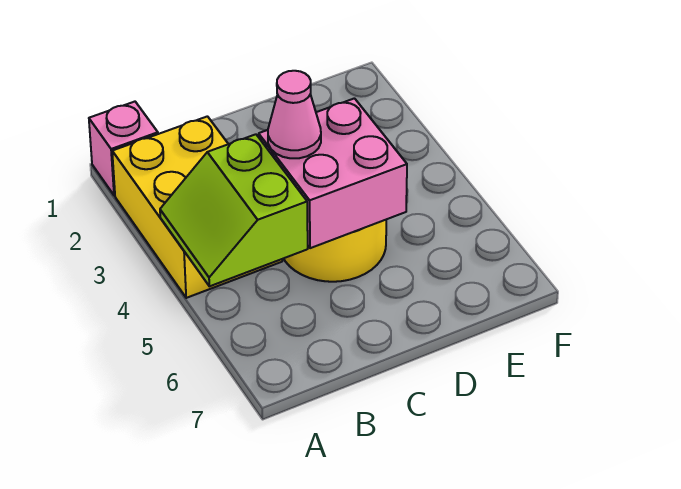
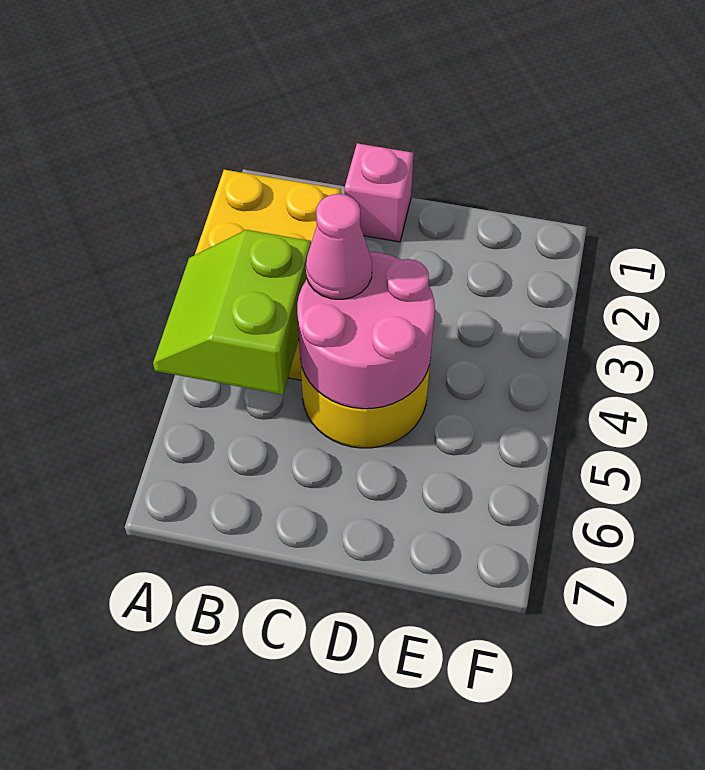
pink 1x1 brick [89,102,158,196] -> pink 1x1 brick moved to [345,143,414,242]
pink 2x2 brick [259,98,407,248] -> pink 2x2 round brick [297,252,435,409]

